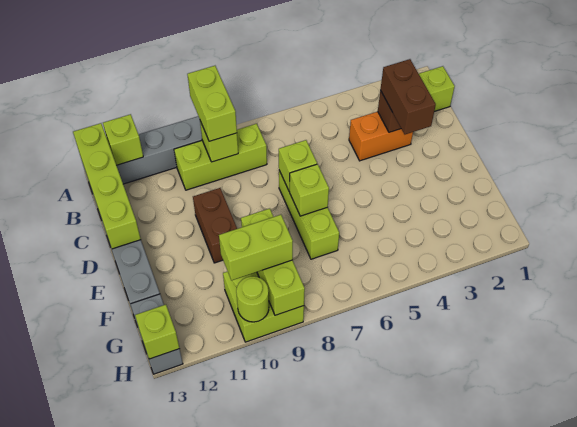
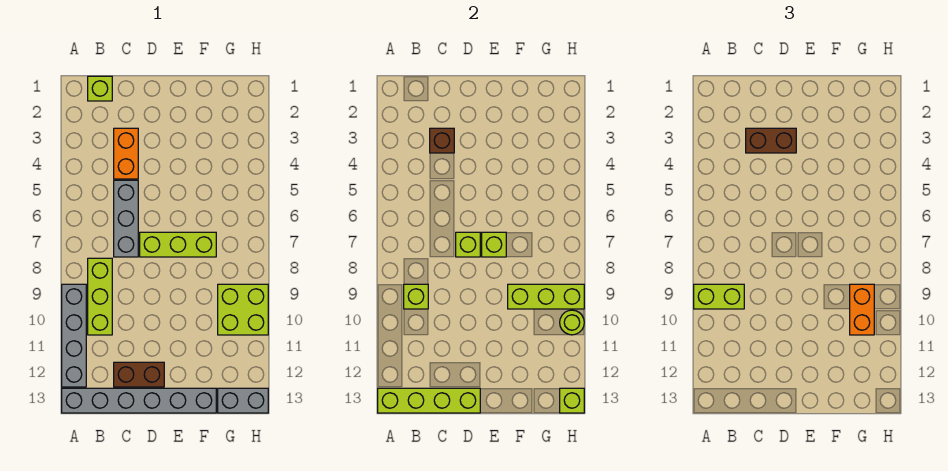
lime 1x1 brick [103,114,143,165] -> none
none -> grey 1x3 brick [114,180,138,257]
brown 1x2 brick [193,188,237,263] -> brown 1x2 brick moved to [114,362,164,387]
lime 1x2 brick [219,215,293,280] -> orange 1x2 brick [850,284,874,335]

